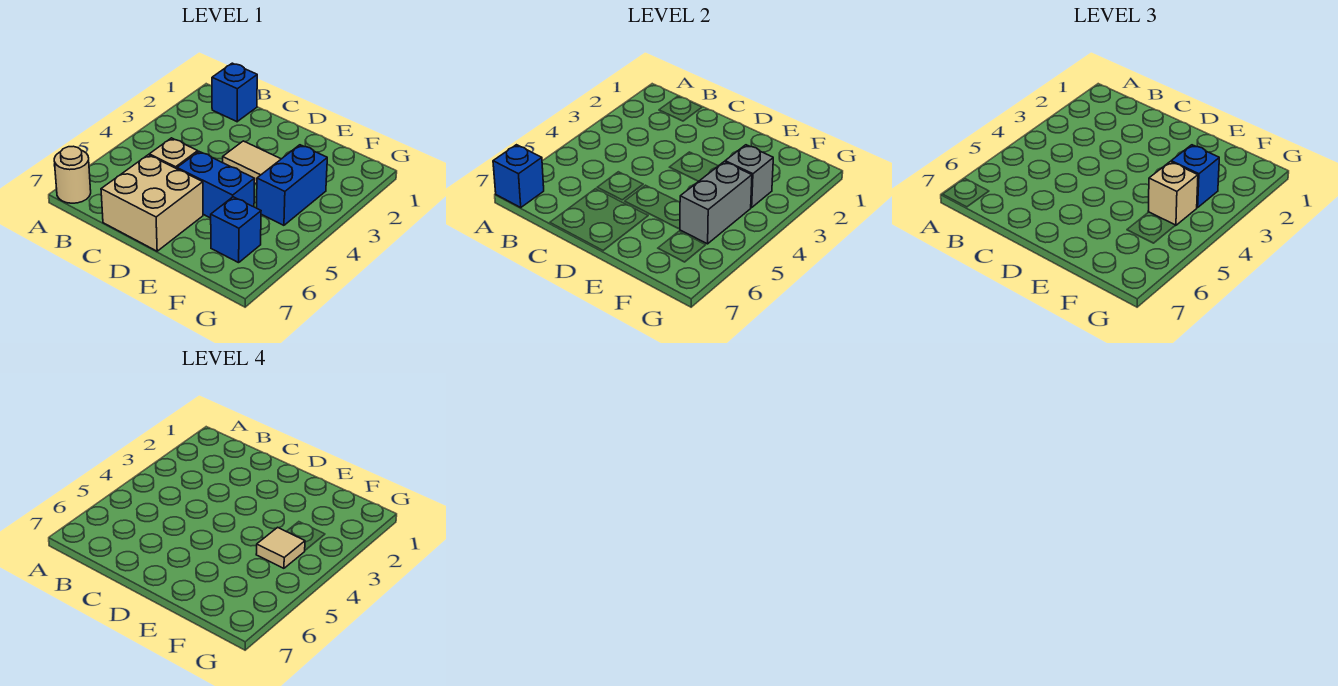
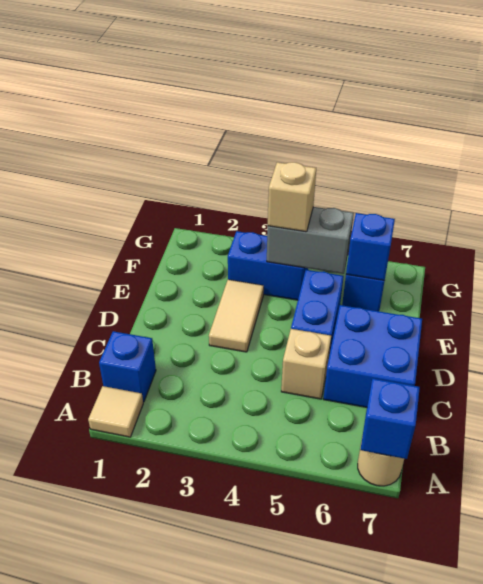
tan 2x2 brick [101,155,203,251] -> blue 2x2 brick [323,305,422,407]
grey 1x1 brick [725,145,773,208] -> none
blue 1x1 brick [1171,145,1219,208] -> blue 1x1 brick moved to [346,213,395,280]
tan 1x1 tile [256,527,305,568] -> tan 1x1 tile moved to [88,386,143,437]

